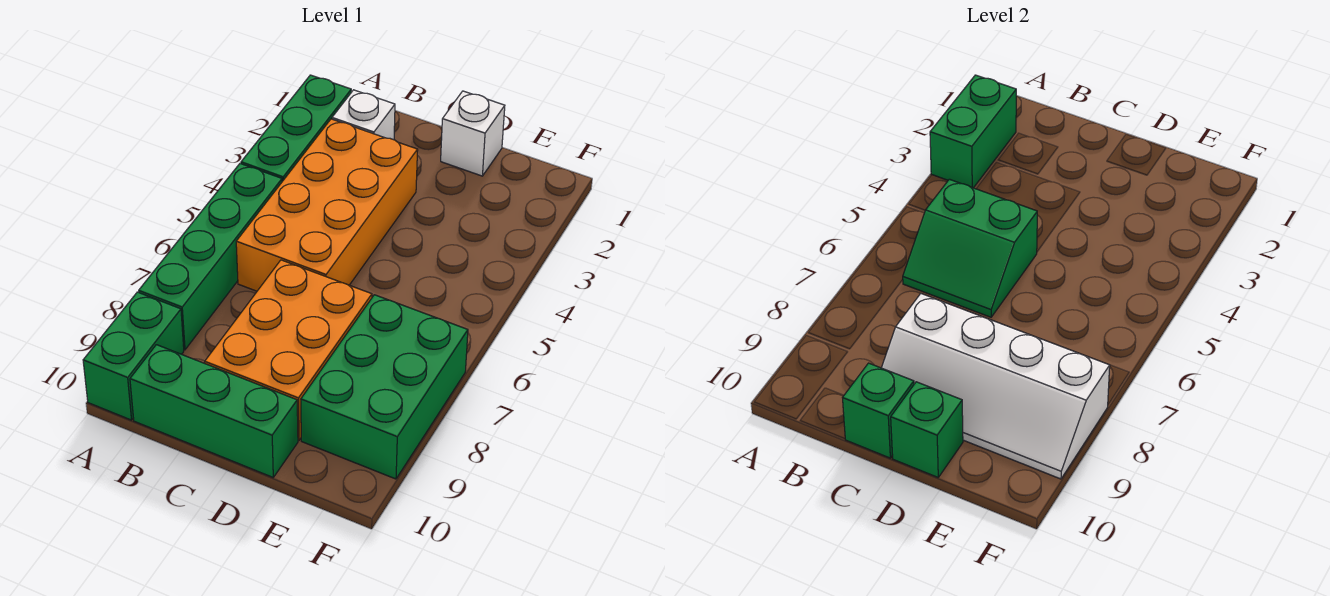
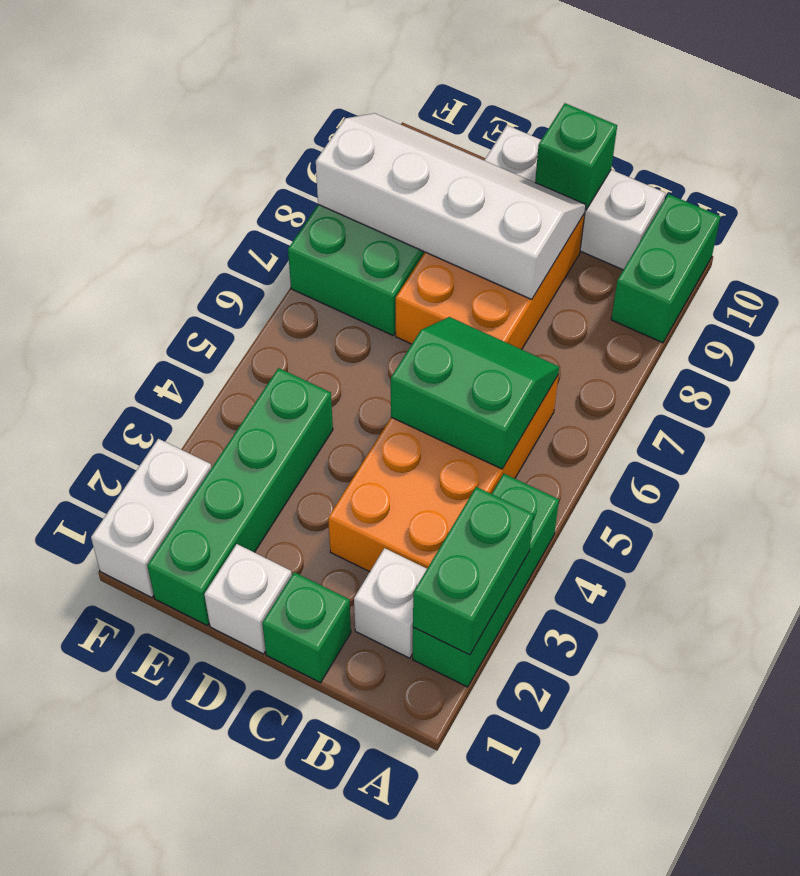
green 1x4 brick [139,164,282,350] -> green 1x4 brick moved to [147,368,333,625]
green 1x3 brick [130,345,298,477] -> white 1x3 brick [484,125,665,270]
green 1x1 brick [891,382,963,477] -> green 1x1 brick moved to [262,572,351,683]
none -> white 1x2 brick [91,439,212,598]

